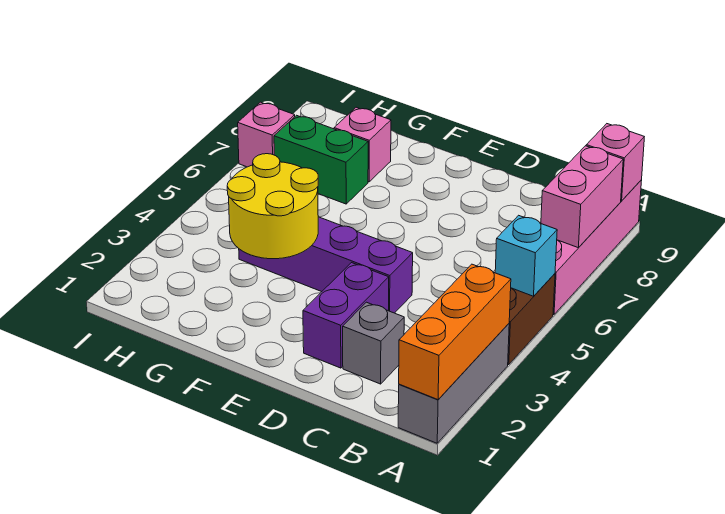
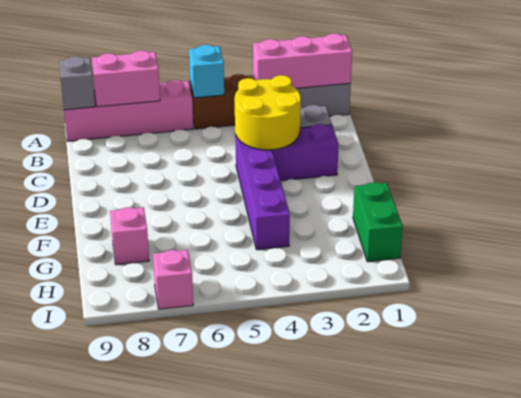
orange 1x3 brick [399,264,511,400] -> pink 1x3 brick [253,34,352,88]
pink 1x1 brick [586,124,644,201] -> grey 1x1 brick [59,56,95,110]
yellow 2x2 round brick [227,154,318,259] -> yellow 2x2 round brick moved to [235,75,301,150]
green 1x2 brick [274,115,368,204] -> green 1x2 brick moved to [353,182,403,262]

